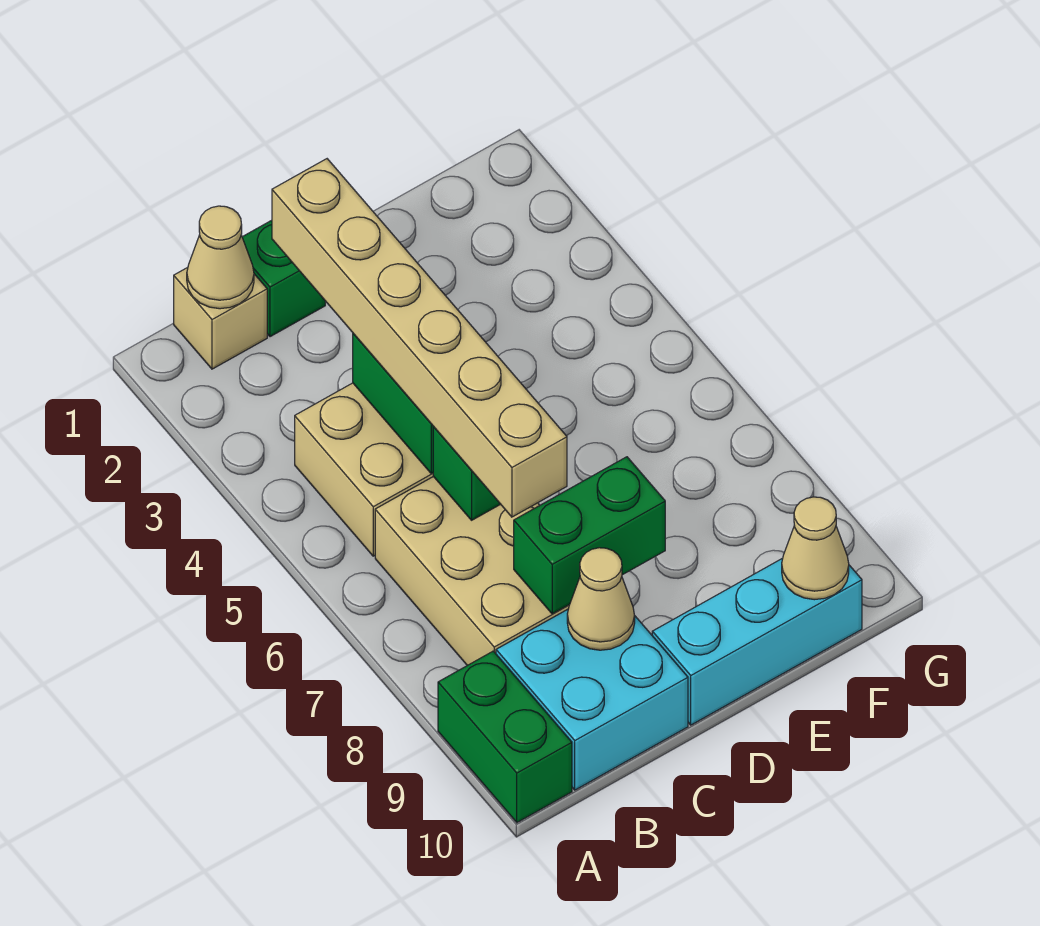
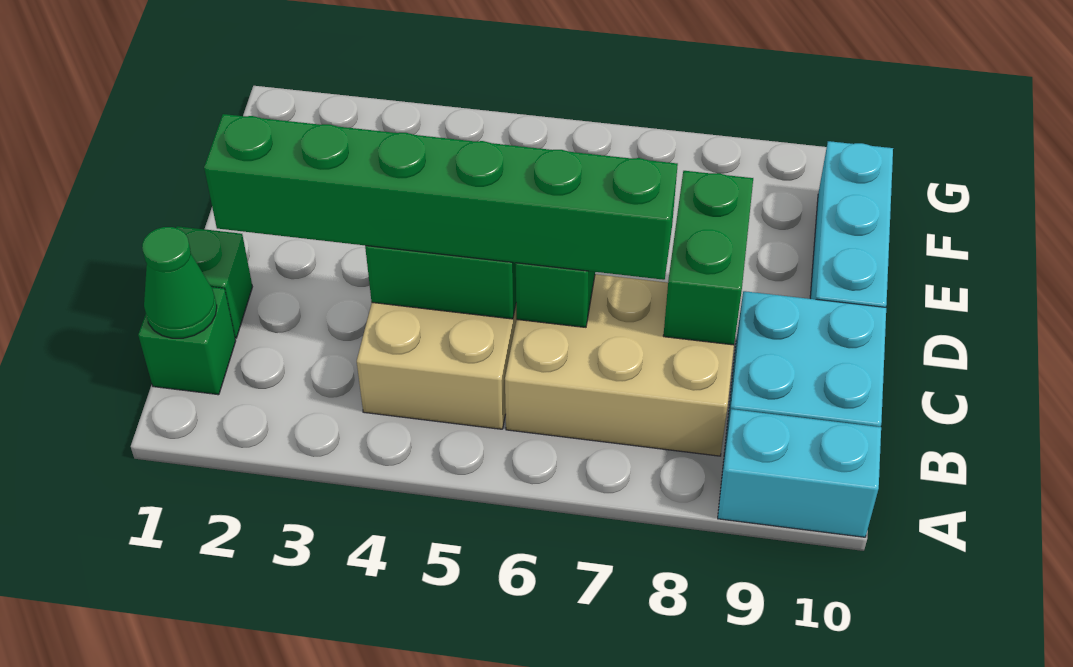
green 1x2 brick [438,651,572,822] -> cyan 1x2 brick [718,409,881,537]
tan 1x1 brick [174,267,267,369] -> green 1x1 brick [138,287,236,395]
tan 1x1 cone [187,206,254,309] -> green 1x1 cone [142,227,217,338]
tan 1x6 brick [272,159,567,517] -> green 1x6 brick [204,114,678,280]
tan 1x1 cone [567,548,635,650] -> none
tan 1x1 cone [782,497,849,600] -> none

